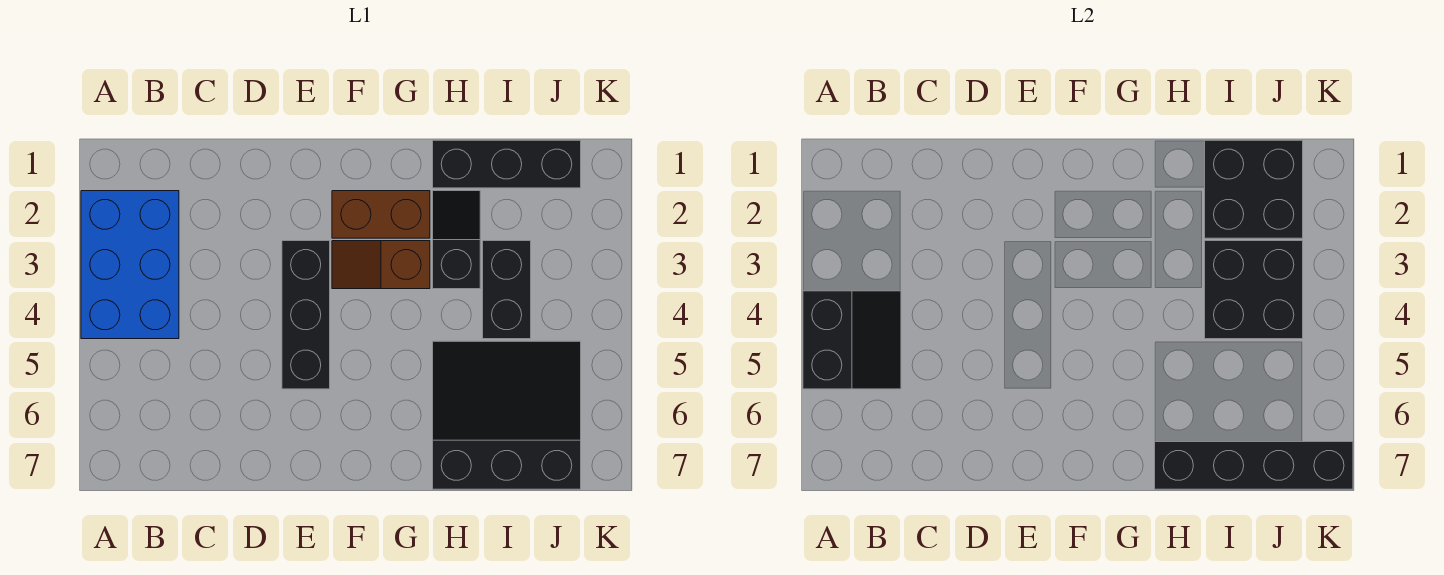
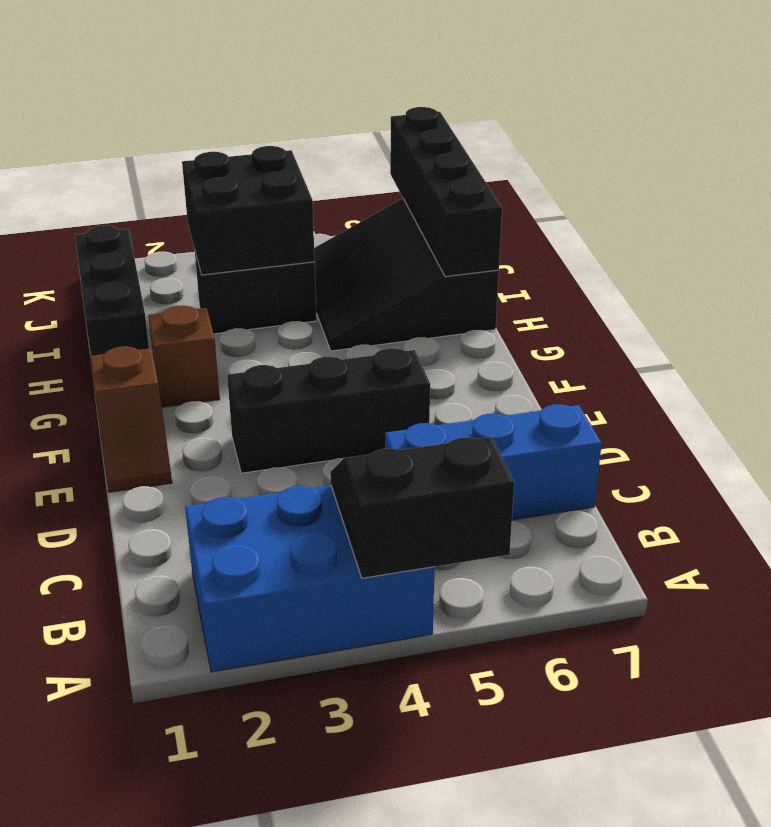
none -> blue 1x3 brick [385,404,602,520]
brown 1x2 brick [332,191,430,238] -> brown 1x1 brick [148,305,220,407]
brown 1x2 slope [332,241,430,289] -> brown 1x2 slope moved to [90,346,172,492]
black 1x2 slope [433,191,480,289] -> none
black 2x2 brick [1205,140,1303,238] -> none

